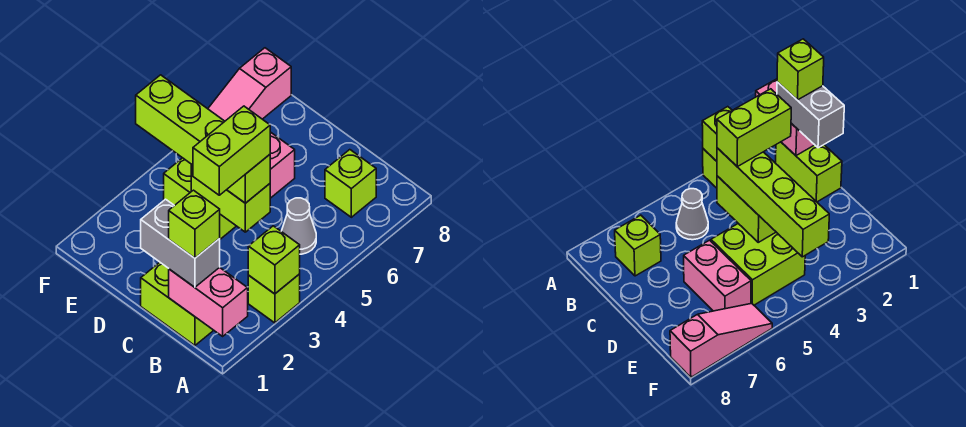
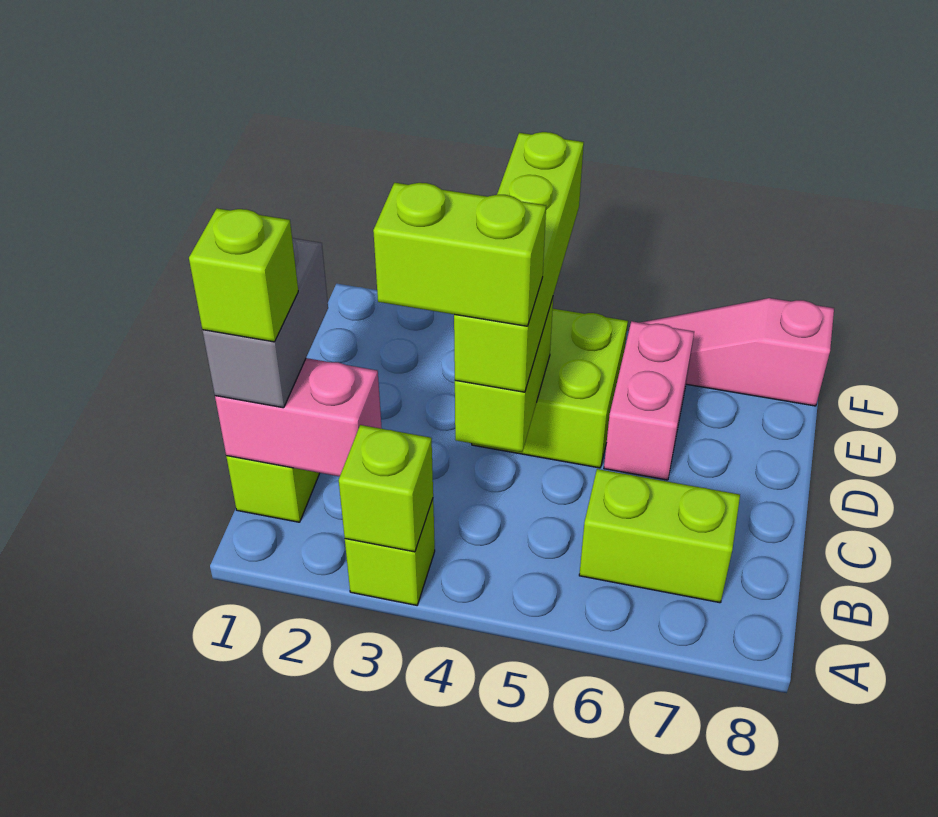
pink 1x2 brick [169,267,248,336] -> pink 1x2 brick turned to [215,358,382,476]
grey 1x1 cone [281,198,316,254] -> none
lime 1x1 brick [325,150,376,217] -> lime 1x2 brick [579,469,740,603]

